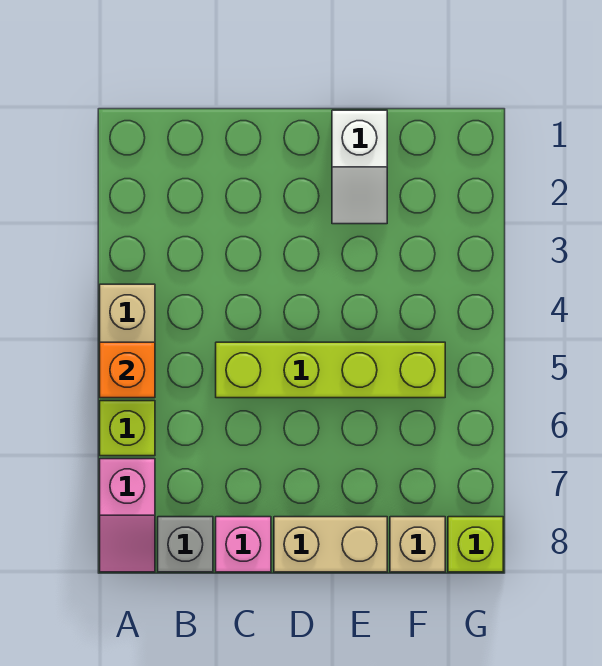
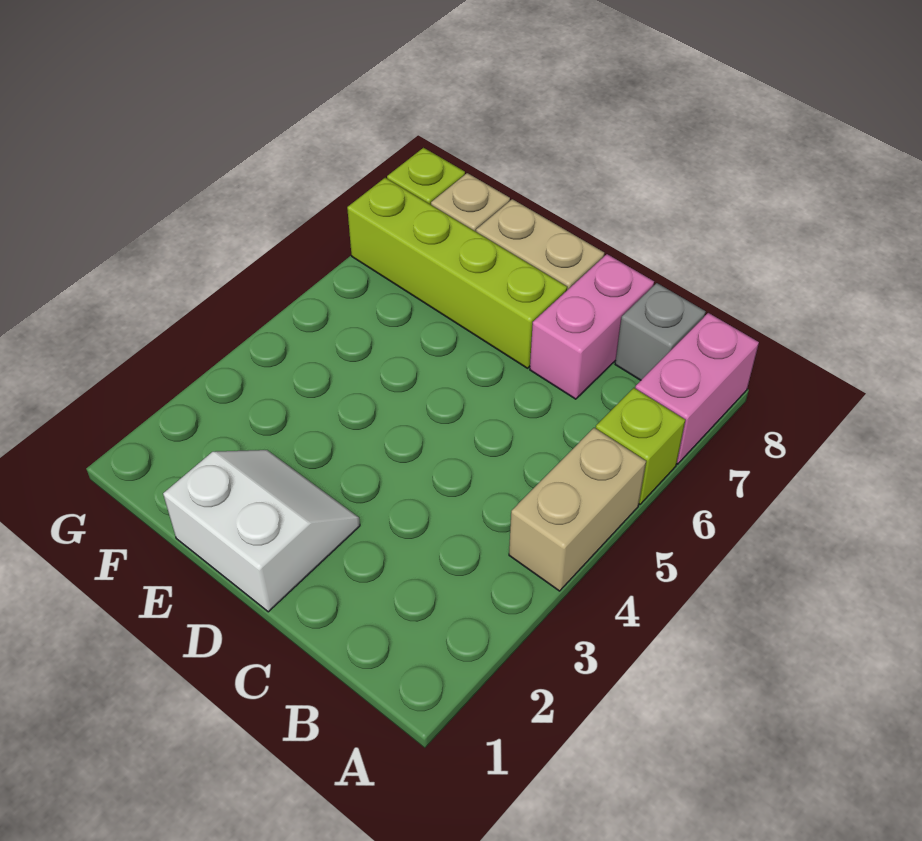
orange 1x1 brick [100,342,155,398] -> none
pink 1x2 slope [100,459,155,572] -> pink 1x2 brick [635,313,759,464]
lime 1x4 brick [216,342,445,398] -> lime 1x4 brick moved to [347,178,567,368]
pink 1x1 brick [216,517,271,572] -> pink 1x2 brick [530,254,654,399]
white 1x2 slope [332,110,387,224] -> white 2x2 slope [163,450,360,612]

